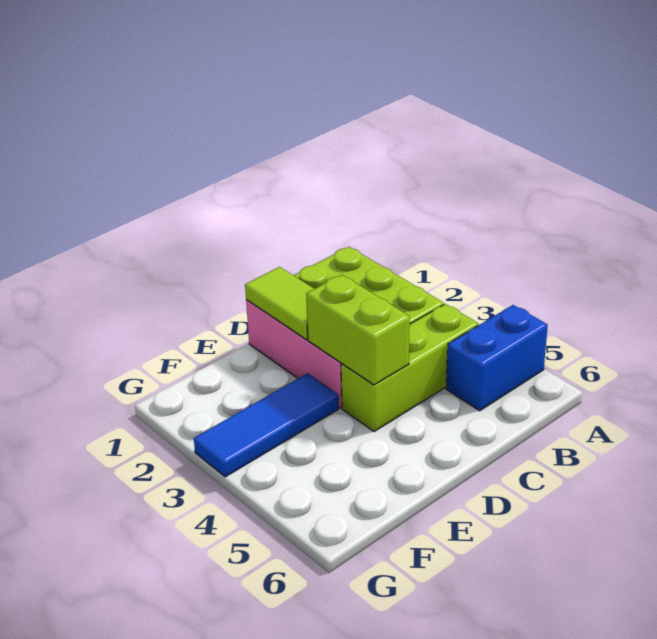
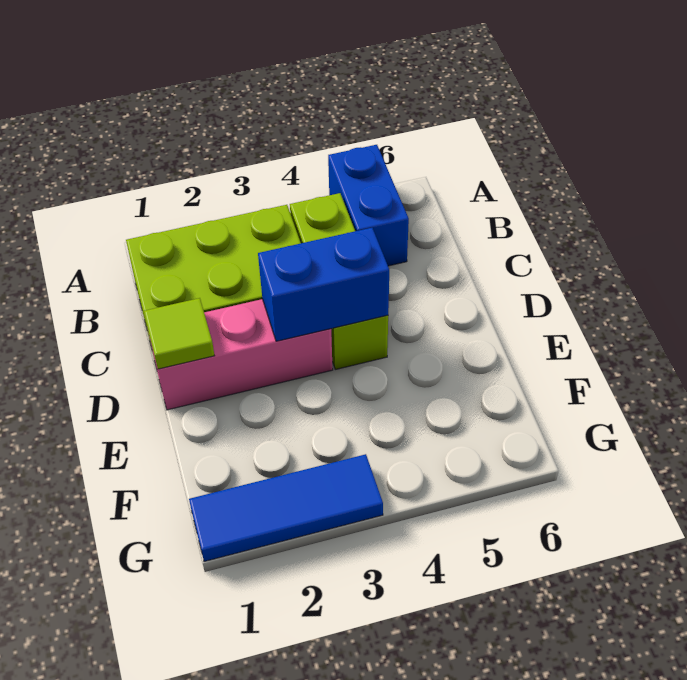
lime 1x2 tile [245,267,314,340] -> lime 1x1 tile [144,298,214,369]
lime 1x2 brick [306,275,410,385] -> blue 1x2 brick [258,228,389,341]
blue 1x3 tile [194,373,339,477] -> blue 1x3 tile turned to [189,454,383,562]

